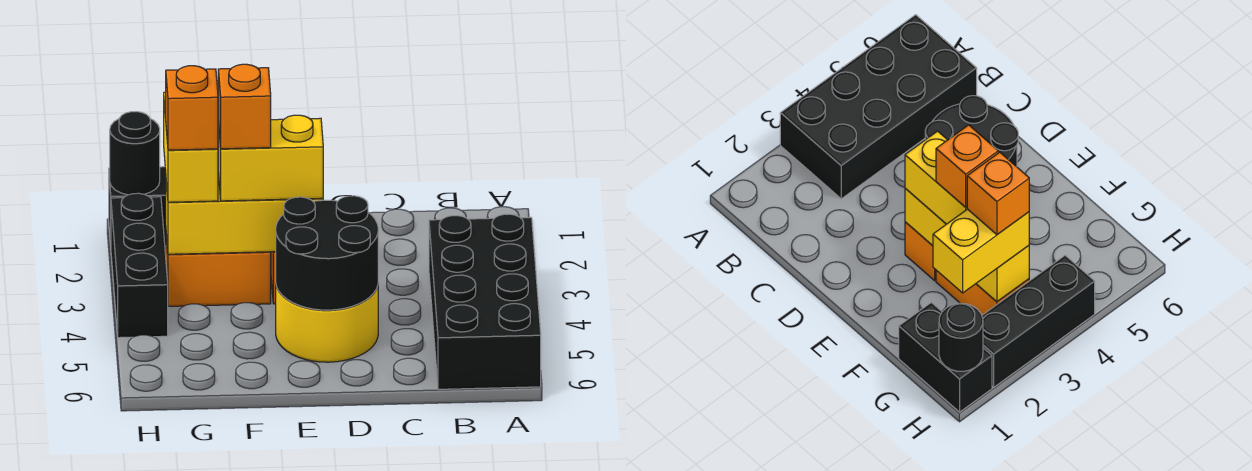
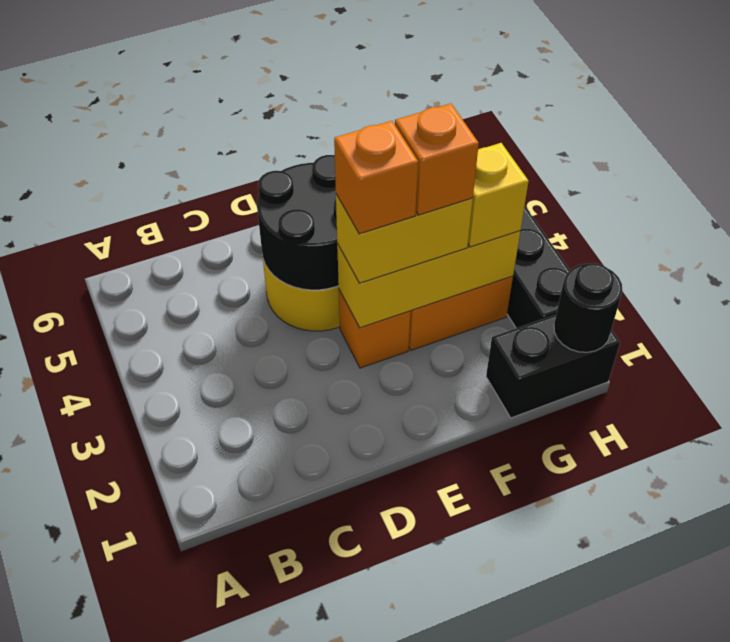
black 2x4 brick [429,214,541,389] -> none
yellow 1x2 brick [164,92,218,202] -> yellow 1x1 brick [468,143,529,247]
orange 1x1 brick [166,66,218,150] -> orange 1x1 brick moved to [334,121,418,234]

